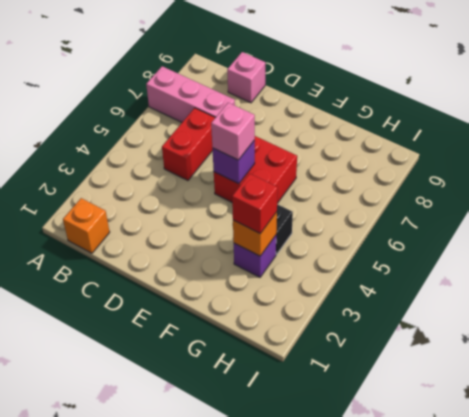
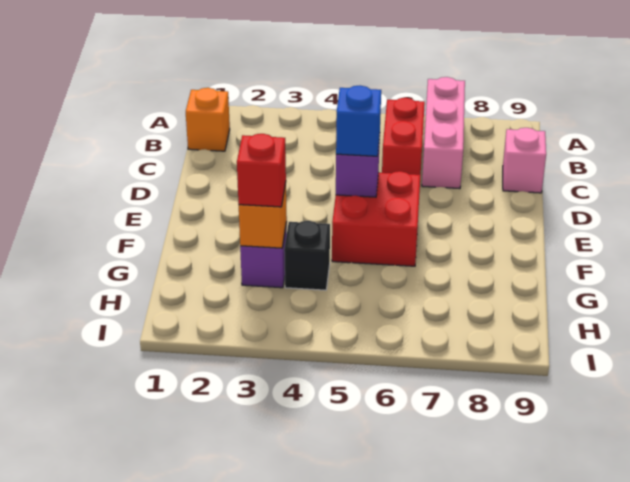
red 1x2 brick [162,108,215,180] -> red 1x2 brick turned to [382,98,425,175]
pink 1x1 brick [211,103,255,160] -> blue 1x1 brick [336,86,381,156]

